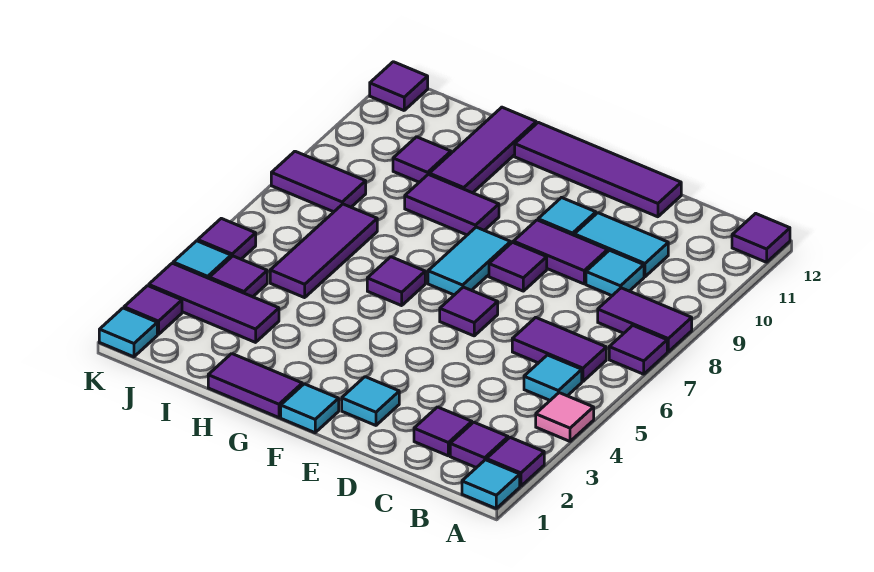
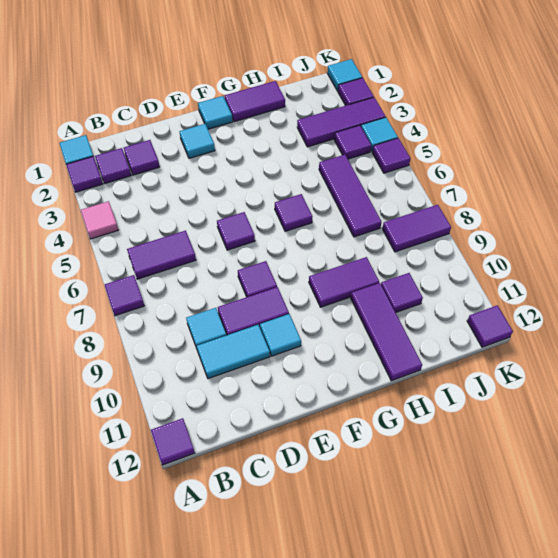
purple 1x2 tile [598,288,692,352] -> none
cyan 1x1 tile [524,355,582,400] -> none
purple 1x4 tile [515,122,681,217] -> none
cyan 1x2 tile [428,227,511,295] -> none

